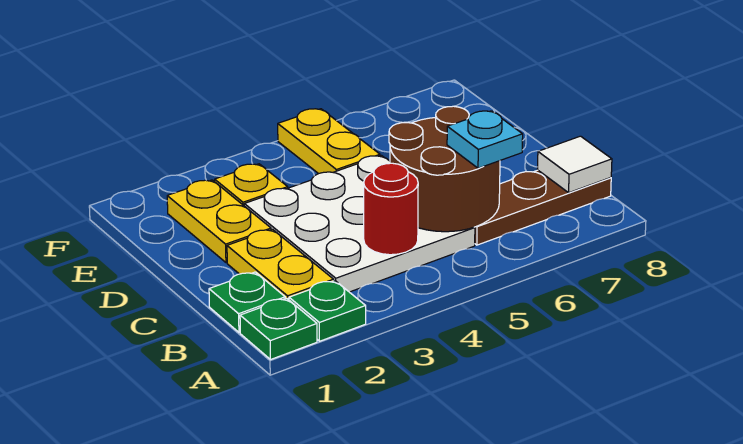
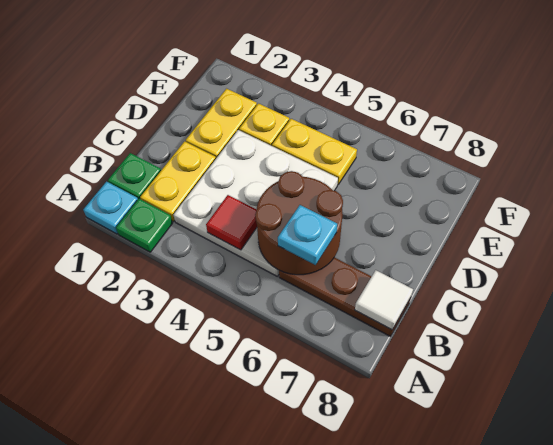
green 1x1 plate [240,298,317,360] -> cyan 1x1 plate [83,182,138,234]
red 1x1 round brick [364,163,418,255] -> red 1x1 tile [206,195,257,250]
yellow 1x2 plate [278,109,380,174] -> yellow 1x2 plate turned to [272,119,357,184]

